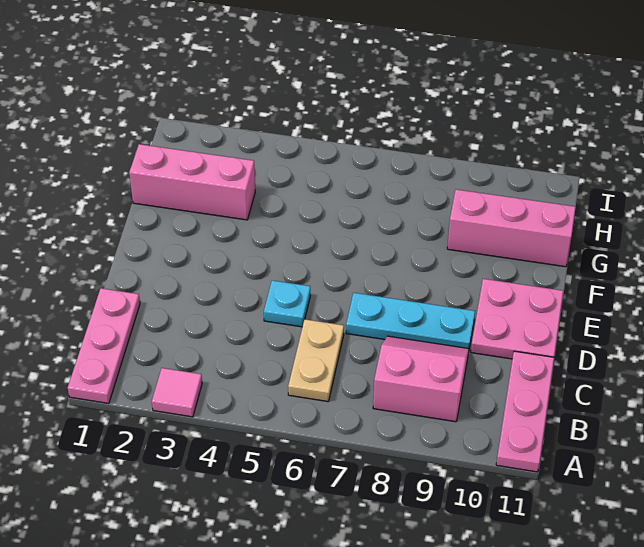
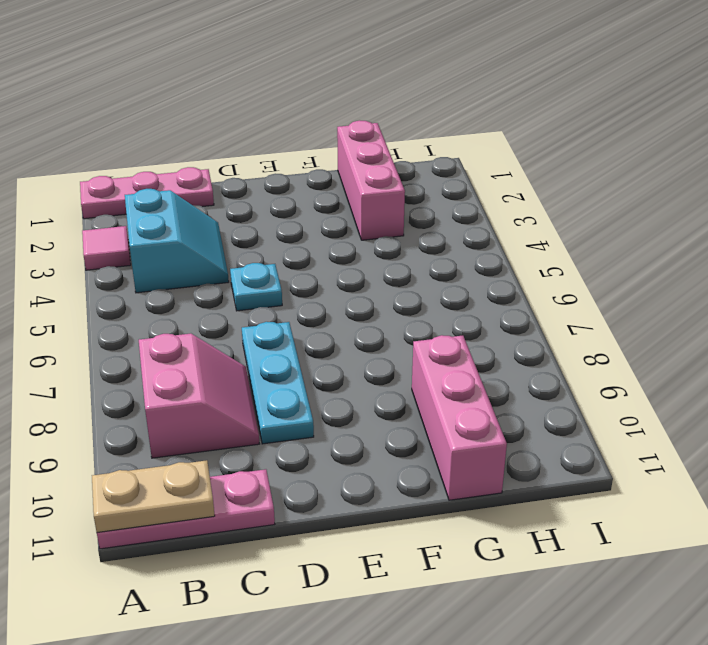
none -> cyan 2x2 slope [125,189,229,293]
tan 1x2 plate [288,319,344,402] -> tan 1x2 plate moved to [92,460,215,533]
pink 2x2 plate [471,279,563,359] -> none

